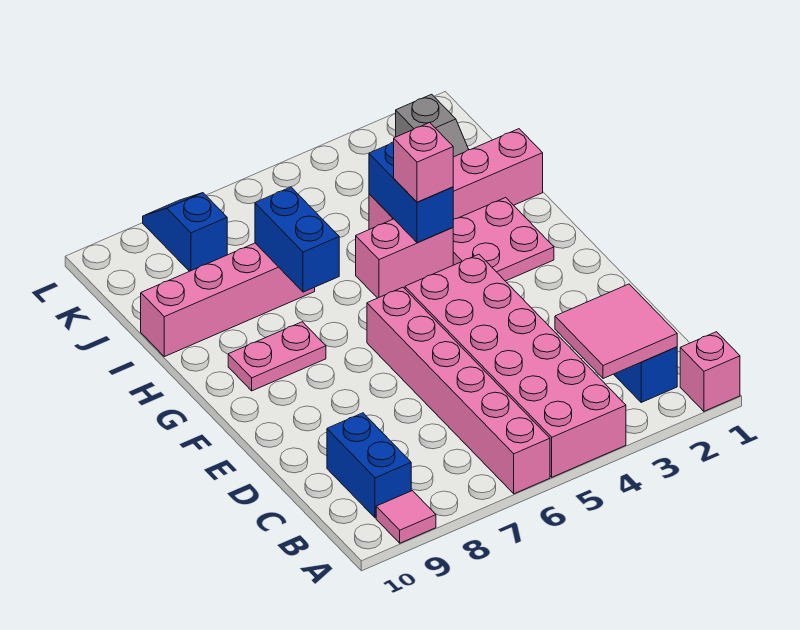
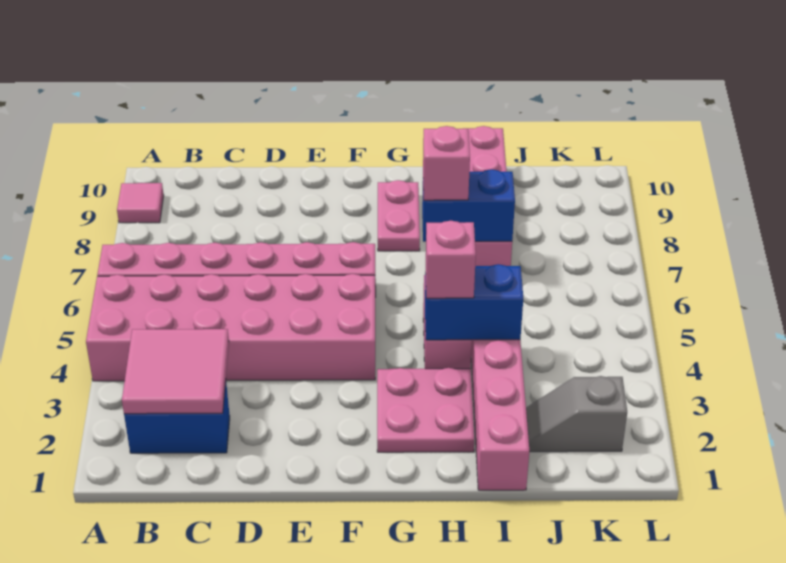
pink 1x1 brick [680,332,740,411] -> pink 1x1 brick moved to [423,126,470,200]
blue 1x2 brick [327,413,411,518] -> none
blue 1x2 slope [143,193,227,271] -> none

